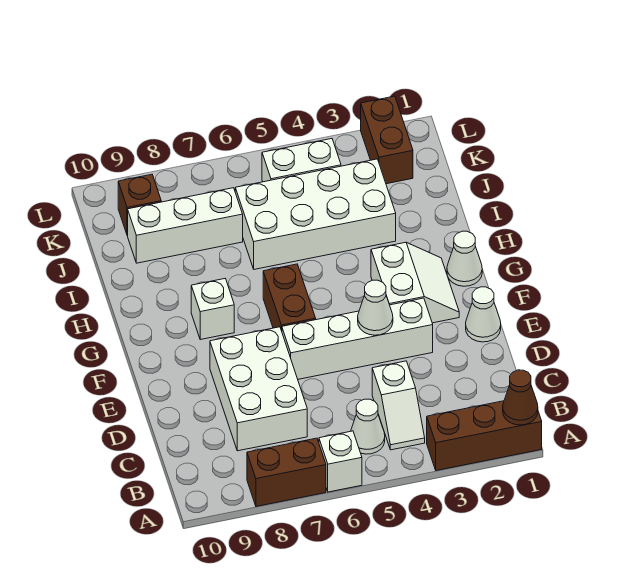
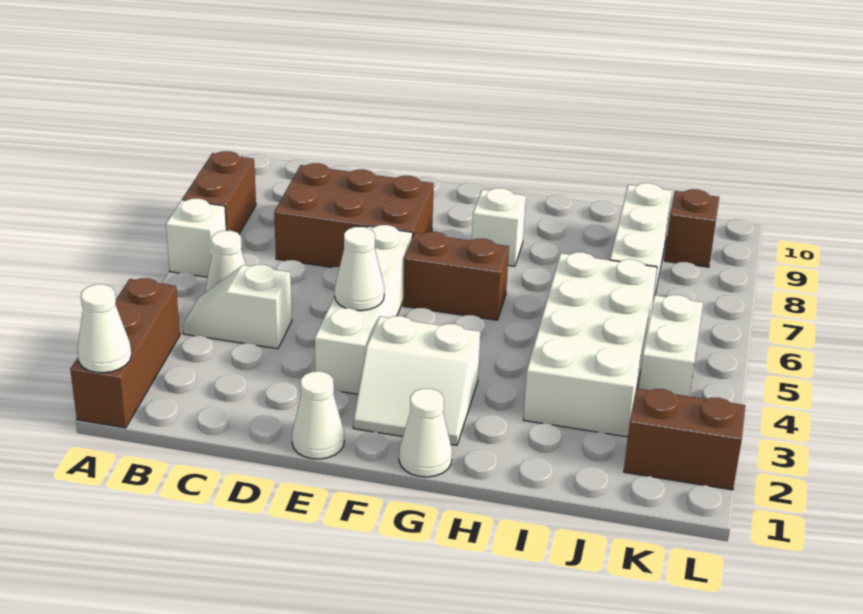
brown 1x1 cone [503,370,538,425] -> white 1x1 cone [77,284,131,373]
white 2x3 brick [210,327,307,451] -> brown 2x3 brick [274,163,434,267]

